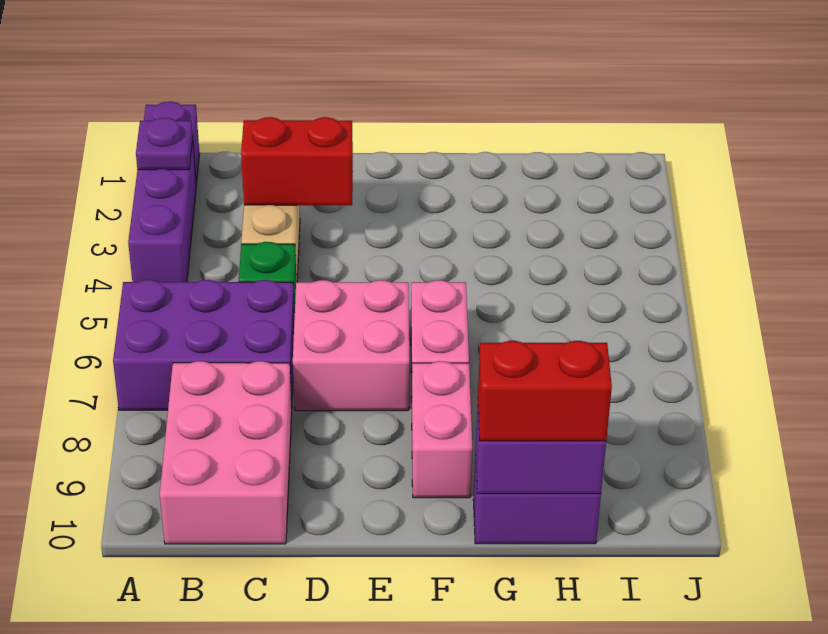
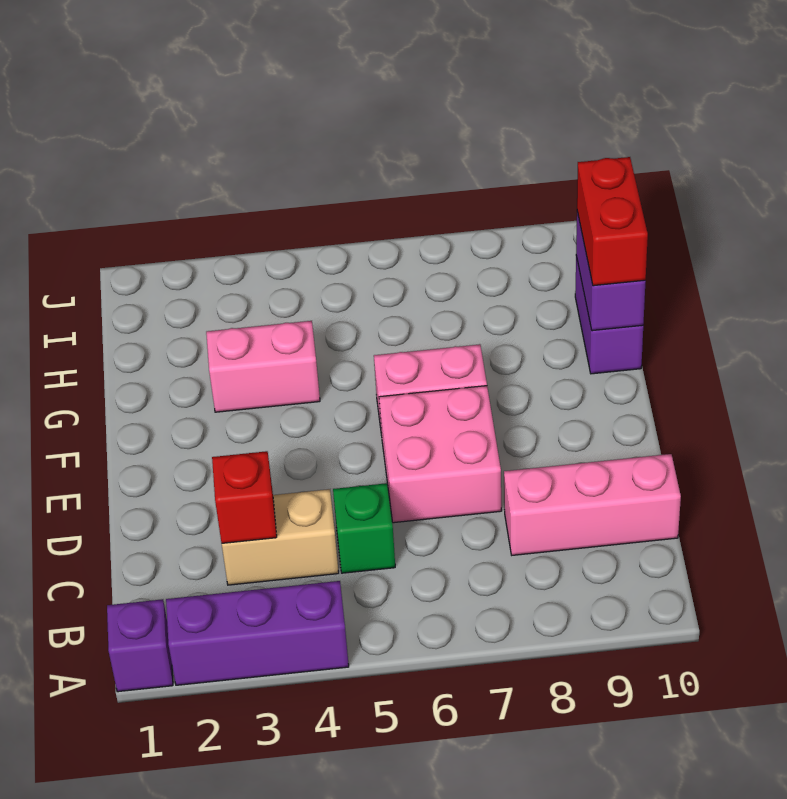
purple 1x1 plate [136,118,193,170] -> none
purple 2x3 brick [113,280,295,410] -> none
pink 2x3 brick [160,361,292,544] -> pink 1x3 brick [504,454,681,555]
red 1x2 brick [241,117,353,205] -> red 1x1 brick [212,451,277,543]
pink 1x2 brick [412,361,472,498] -> pink 1x2 brick moved to [206,321,320,412]

